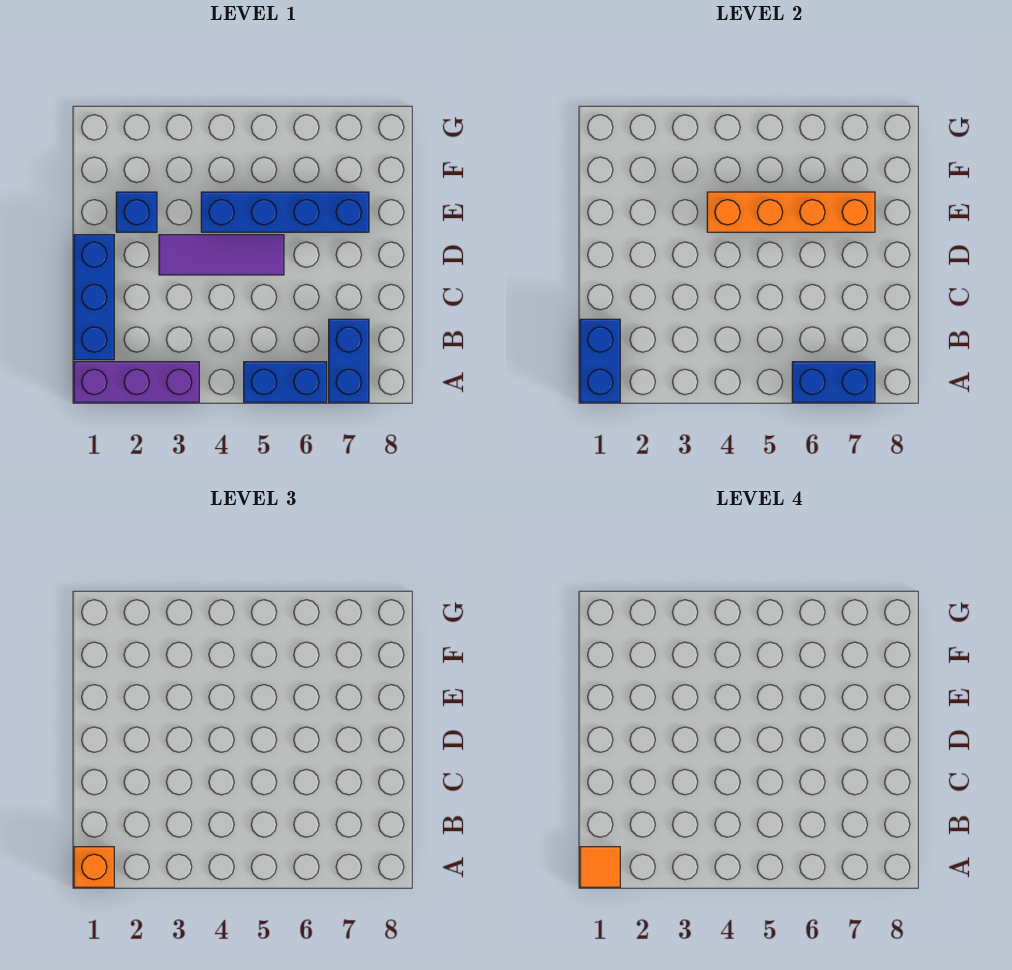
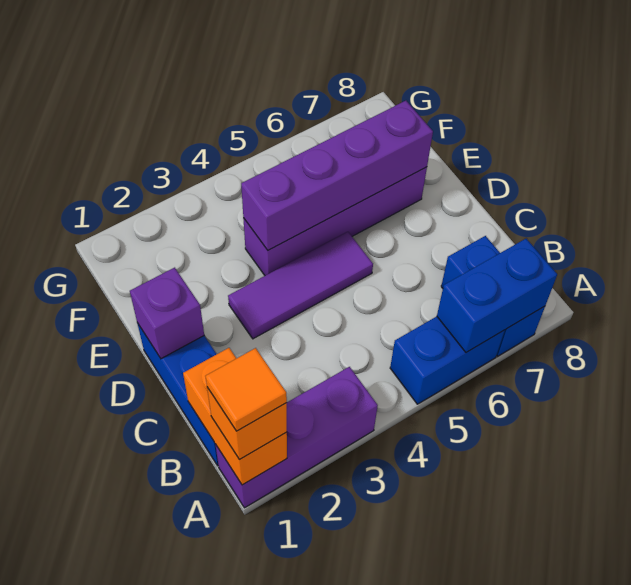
blue 1x2 brick [580,319,620,402] -> orange 1x2 brick [183,348,287,485]
none -> purple 1x1 brick [130,268,204,359]
blue 1x1 brick [116,192,157,232] -> none
blue 1x4 brick [201,192,369,232] -> purple 1x4 brick [243,167,427,275]
orange 1x4 brick [707,192,875,232] -> purple 1x4 brick [241,101,433,250]

